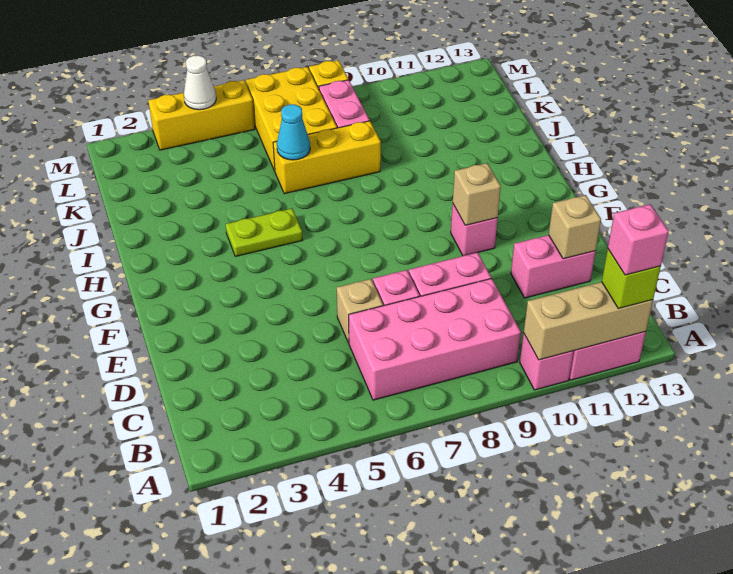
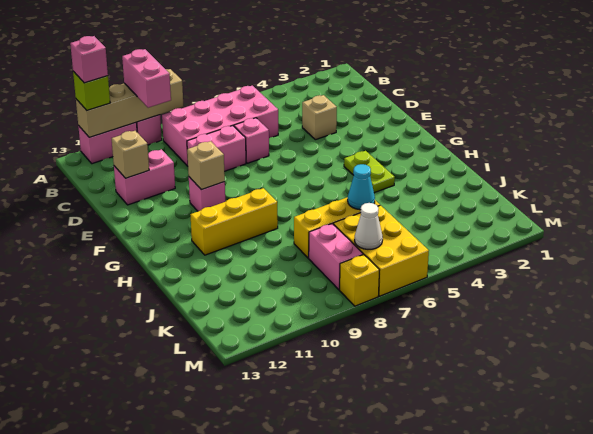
tan 1x3 brick [524,282,653,360] -> tan 1x4 brick [76,69,184,137]
none -> pink 1x2 brick [122,49,171,108]
tan 1x1 brick [337,279,383,343] -> tan 1x1 brick moved to [302,95,337,140]
lime 1x2 plate [226,209,302,256] -> lime 1x2 plate turned to [344,151,395,193]
yellow 1x3 brick [148,80,255,150] -> yellow 1x3 brick moved to [190,188,278,255]
white 1x1 cone [184,55,216,110] -> white 1x1 cone moved to [355,203,383,249]

